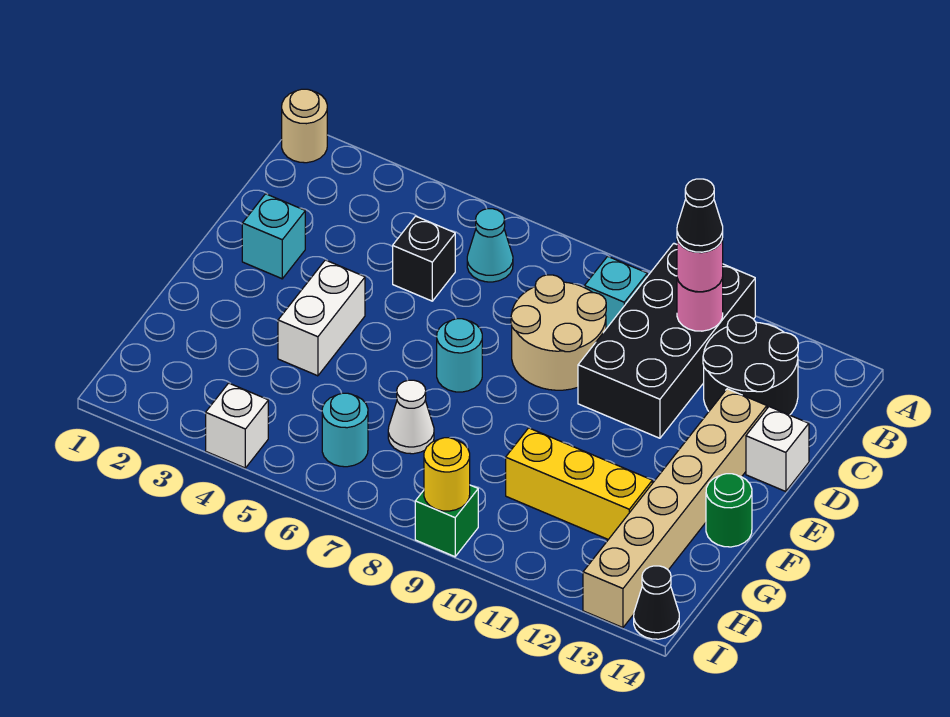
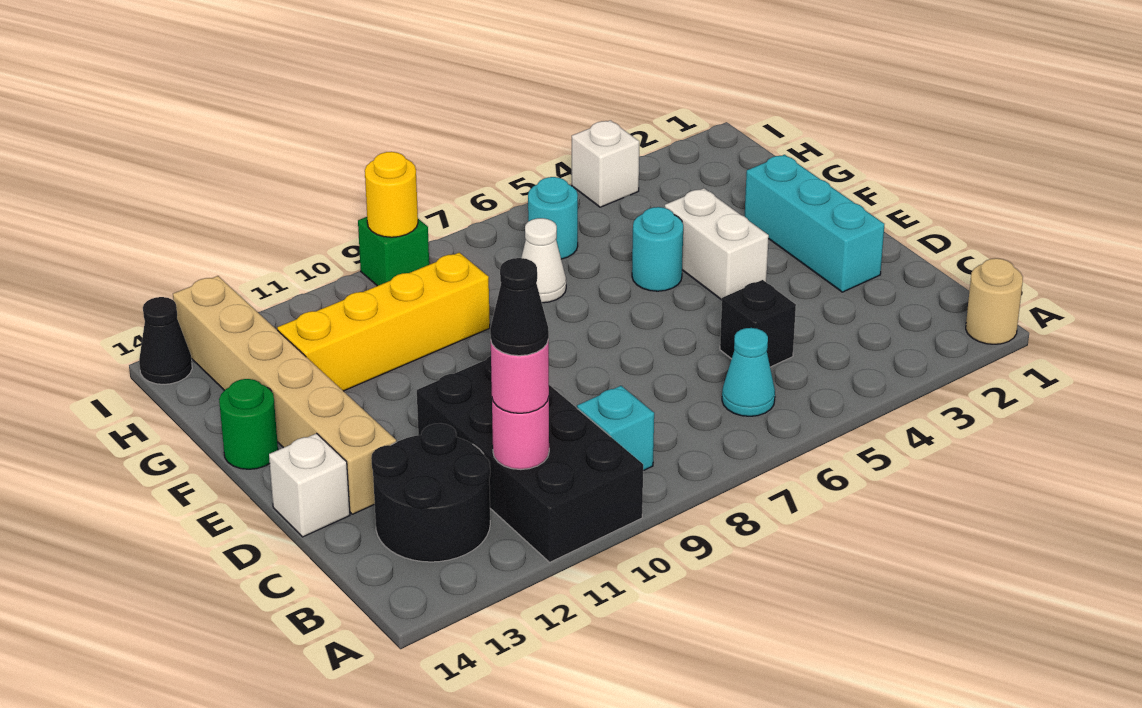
tan 2x2 round brick [511,275,606,390] -> none
cyan 1x1 brick [242,194,305,279] -> cyan 1x3 brick [745,155,884,292]
cyan 1x1 round brick [437,319,482,392] -> cyan 1x1 round brick moved to [632,207,683,291]
yellow 1x3 brick [506,428,652,540] -> yellow 1x4 brick [277,253,490,391]

